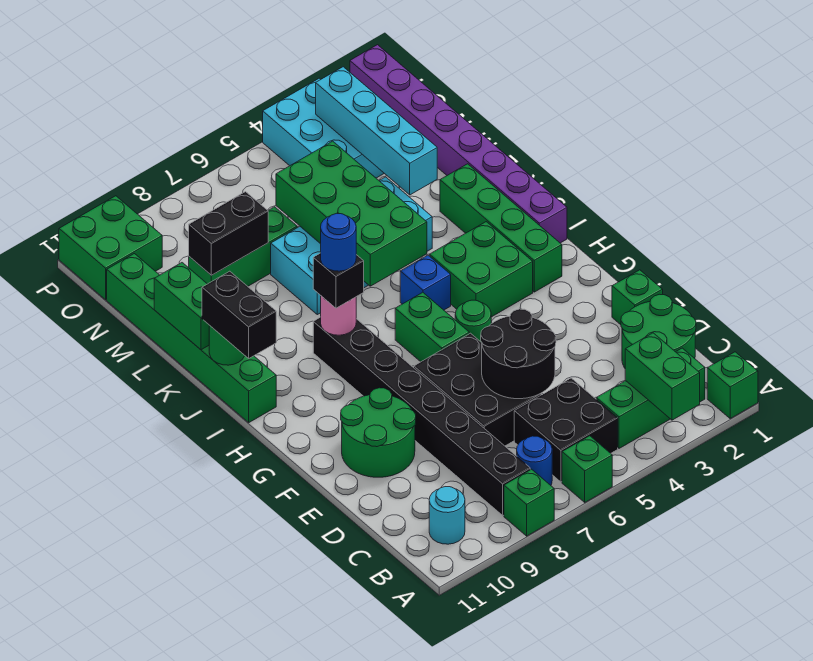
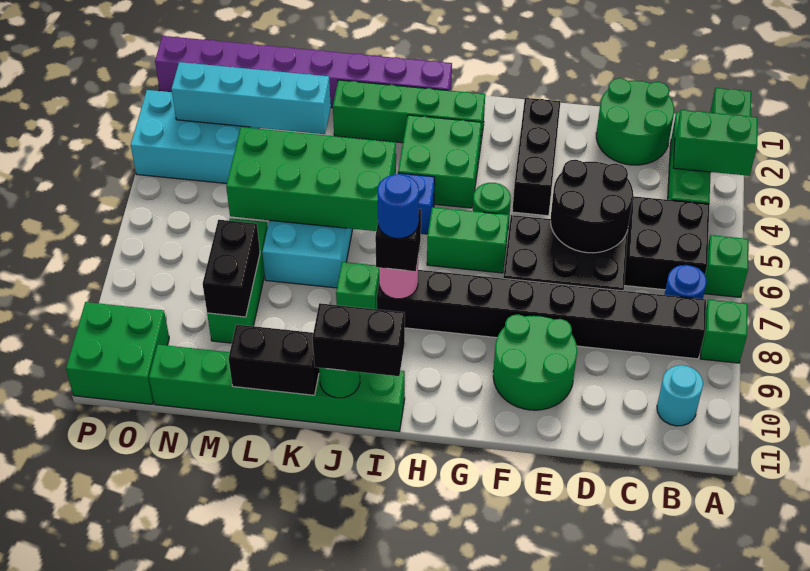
green 1x1 brick [612,270,663,325] -> green 1x1 brick moved to [336,262,379,309]
none -> black 1x3 brick [512,98,561,216]
green 1x2 brick [154,263,209,350] -> black 1x2 brick [228,324,319,395]

